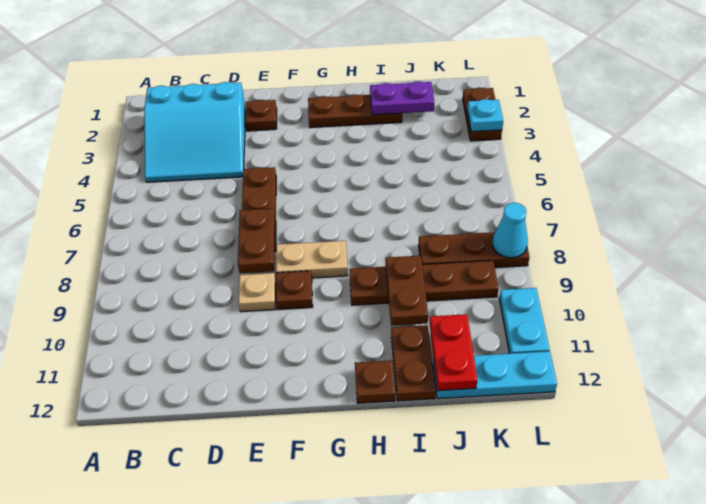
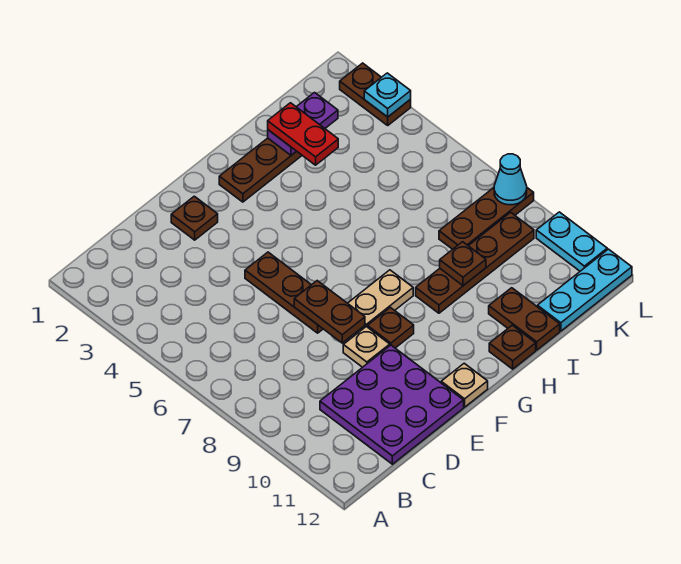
cyan 3x3 slope [144,82,246,182] -> none
none -> purple 3x3 plate [320,345,464,464]
none -> tan 1x1 plate [441,363,488,407]
brown 1x2 plate [386,256,428,326] -> brown 1x1 plate [440,242,486,286]
red 1x2 plate [430,314,477,391] -> red 1x2 plate moved to [268,103,338,165]

